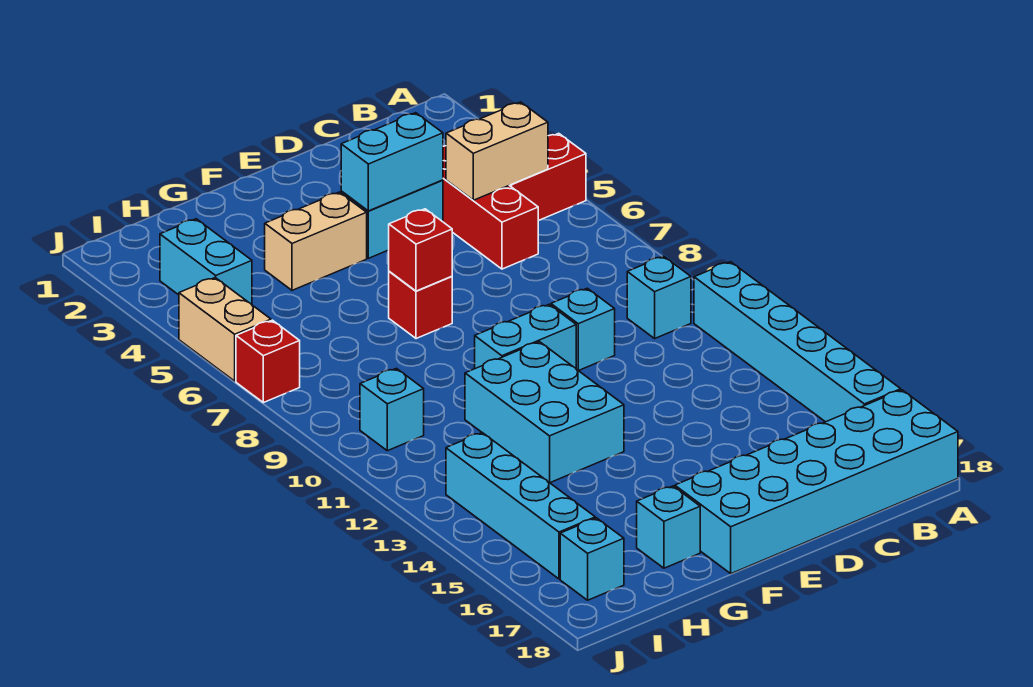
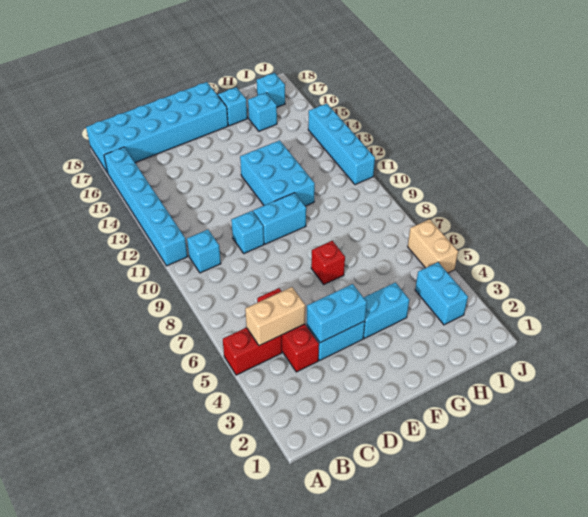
tan 1x2 brick [265,192,367,290] -> cyan 1x2 brick [363,282,409,338]
red 1x1 brick [389,209,452,291] -> none
cyan 1x1 brick [360,368,424,451] -> cyan 1x1 brick moved to [248,93,277,131]
cyan 1x4 brick [446,433,595,579] -> cyan 1x4 brick moved to [308,104,375,185]
red 1x1 brick [236,320,300,403] -> none

